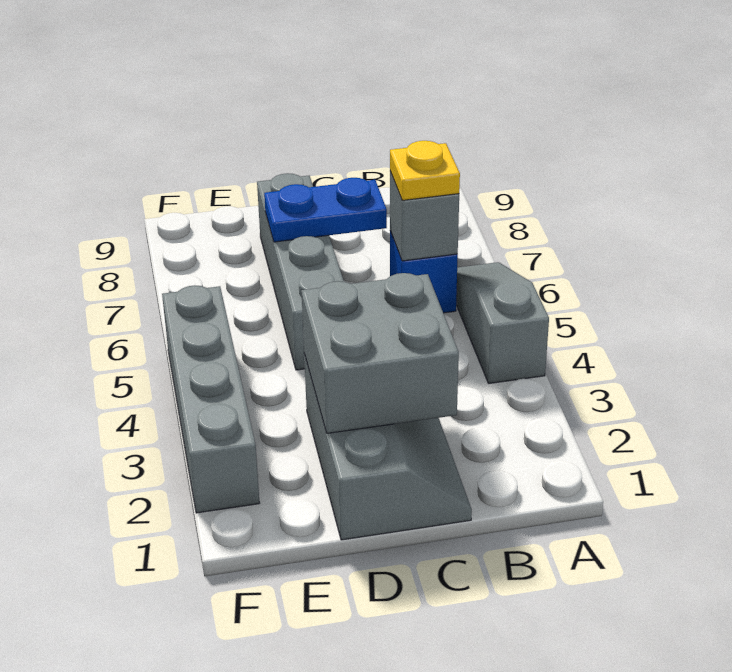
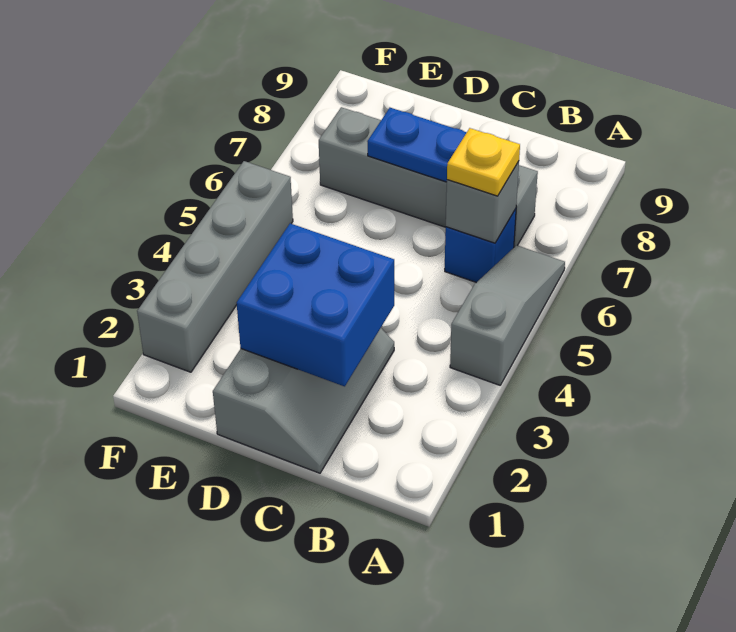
grey 2x2 brick [301,273,459,433] -> blue 2x2 brick [237,223,394,386]
grey 1x4 brick [257,173,344,370] -> grey 1x4 brick turned to [319,107,538,247]

